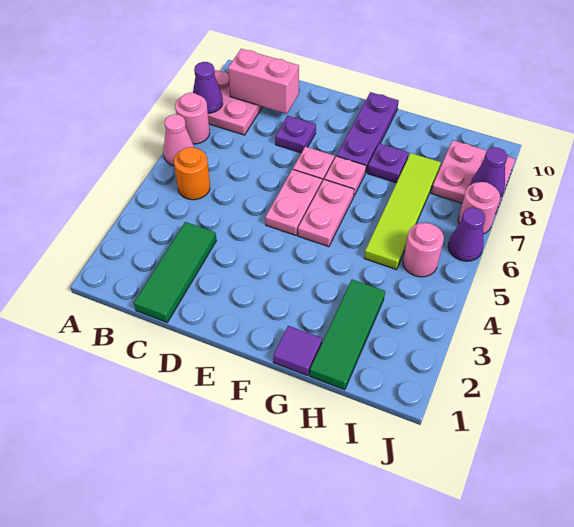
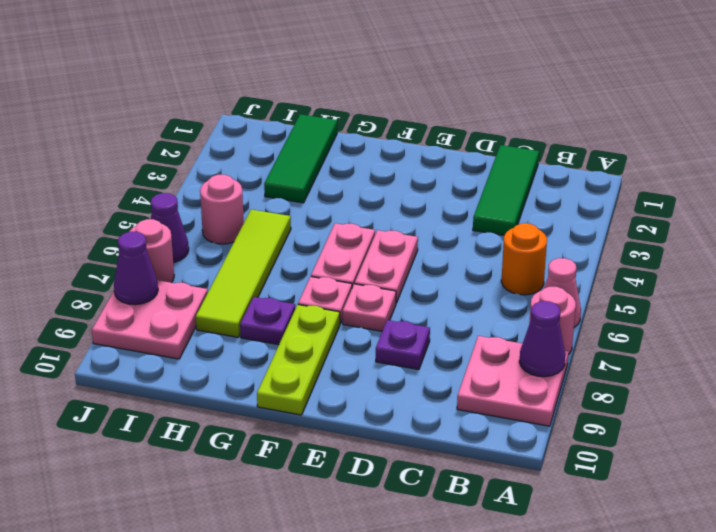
pink 1x2 brick [228,49,299,114] -> none
purple 1x3 plate [337,92,399,173] -> lime 1x3 plate [257,305,340,415]
purple 1x1 tile [273,326,322,376] -> none

